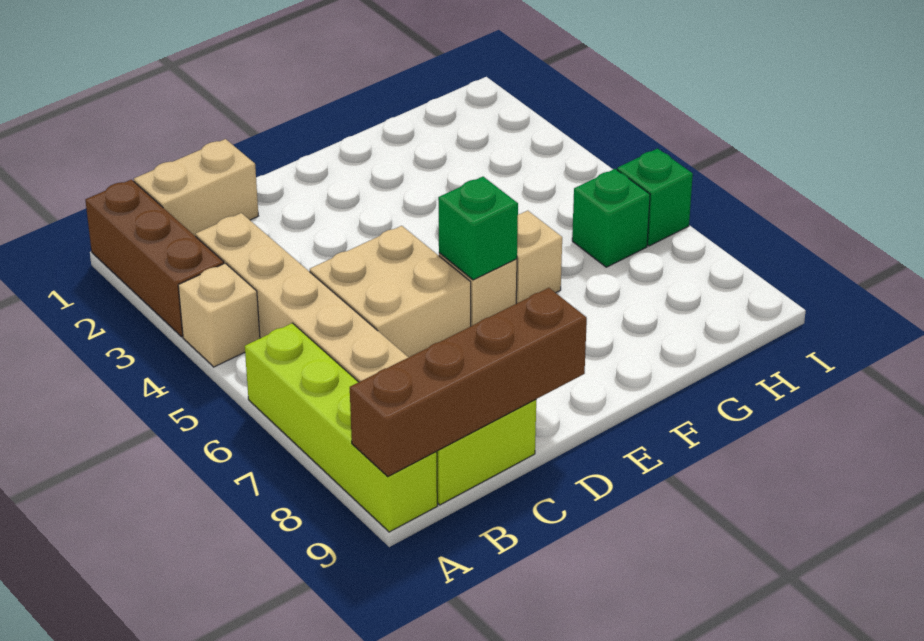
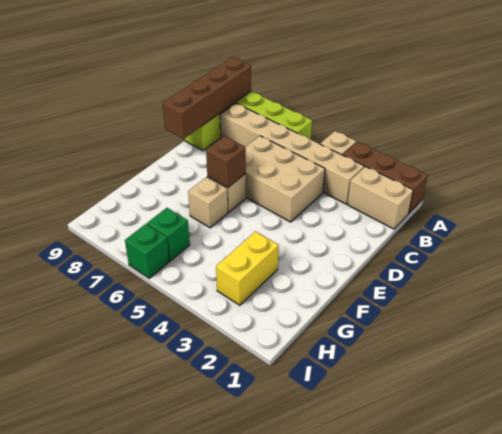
tan 1x2 brick [134,139,258,236] -> tan 1x2 brick turned to [347,167,413,229]
tan 2x2 brick [310,226,471,357] -> tan 2x3 brick [246,136,325,222]
green 1x1 brick [438,177,518,280] -> brown 1x1 brick [206,136,246,187]
none -> yellow 1x2 brick [216,232,279,305]

